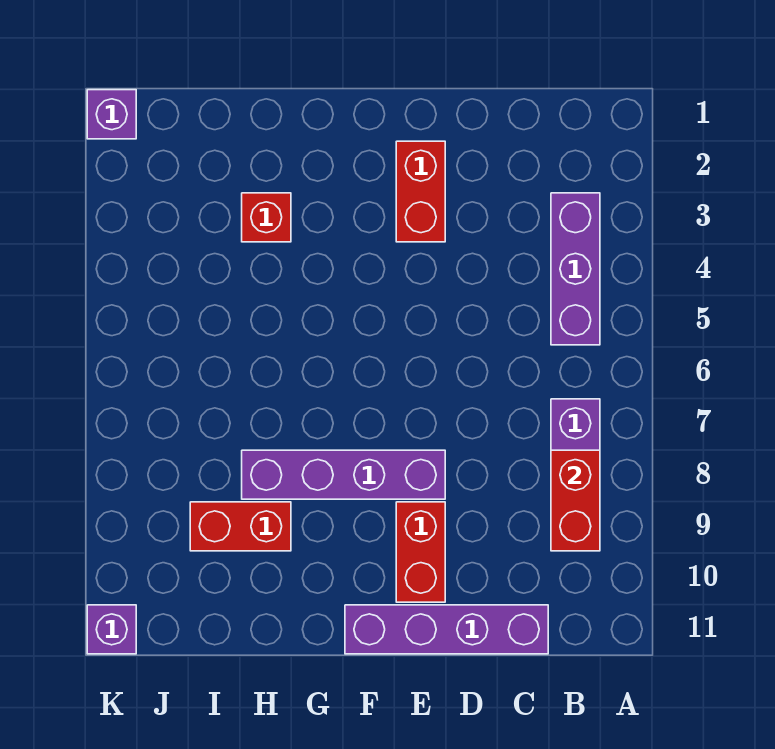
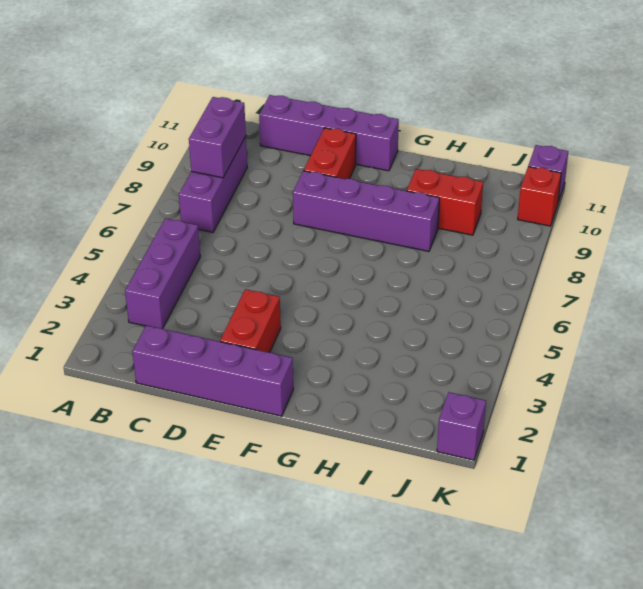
red 1x2 brick [551,450,600,551] -> purple 1x2 brick [189,97,246,178]
none -> purple 1x4 brick [132,325,293,416]
red 1x1 brick [242,193,291,242] -> red 1x1 brick moved to [518,167,561,226]

